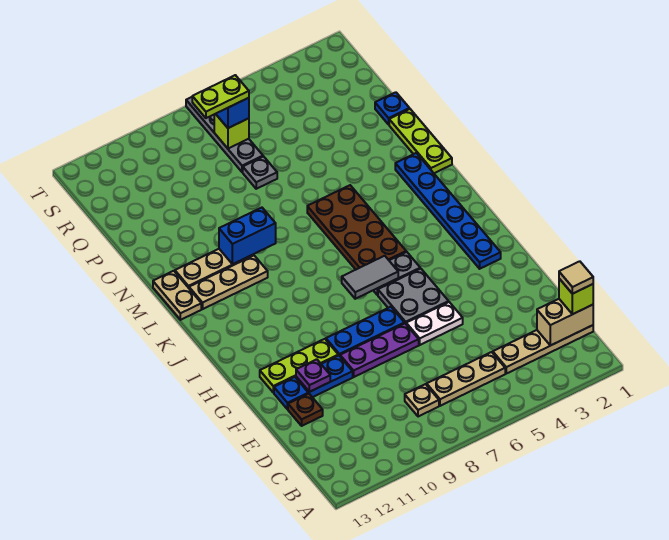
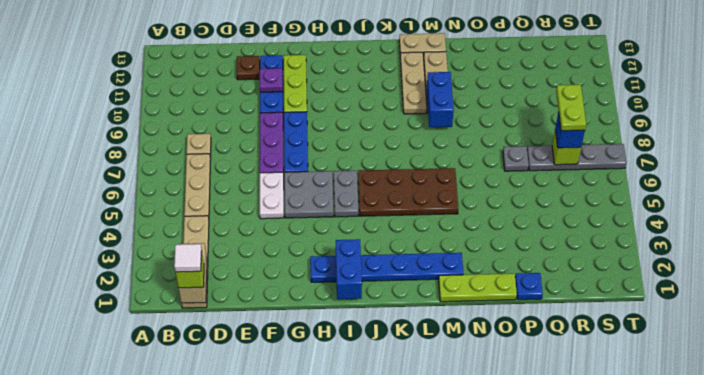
tan 1x1 tile [559,261,593,294] -> white 1x1 tile [174,244,202,272]
none -> blue 1x2 brick [336,239,362,299]
grey 1x2 tile [342,256,398,299] -> none

